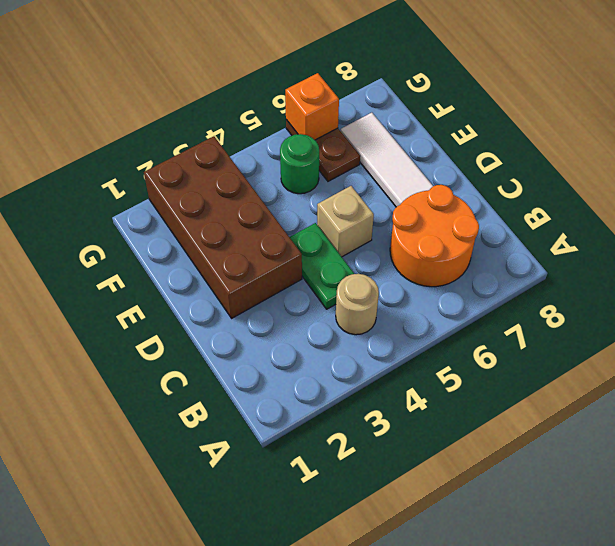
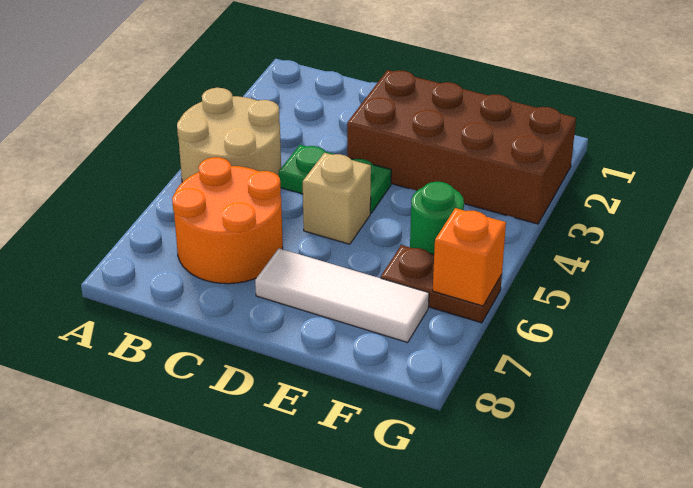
tan 1x1 round brick [336,274,379,335] -> tan 2x2 round brick [177,88,281,182]

